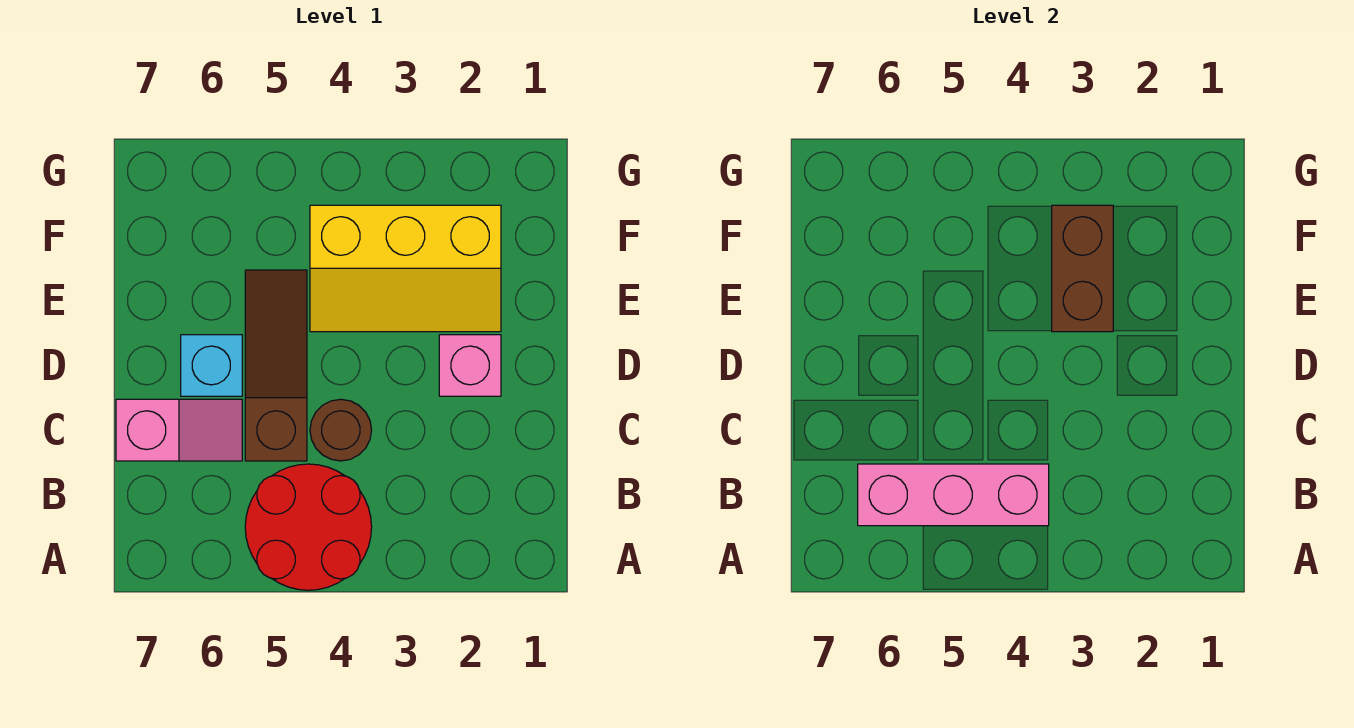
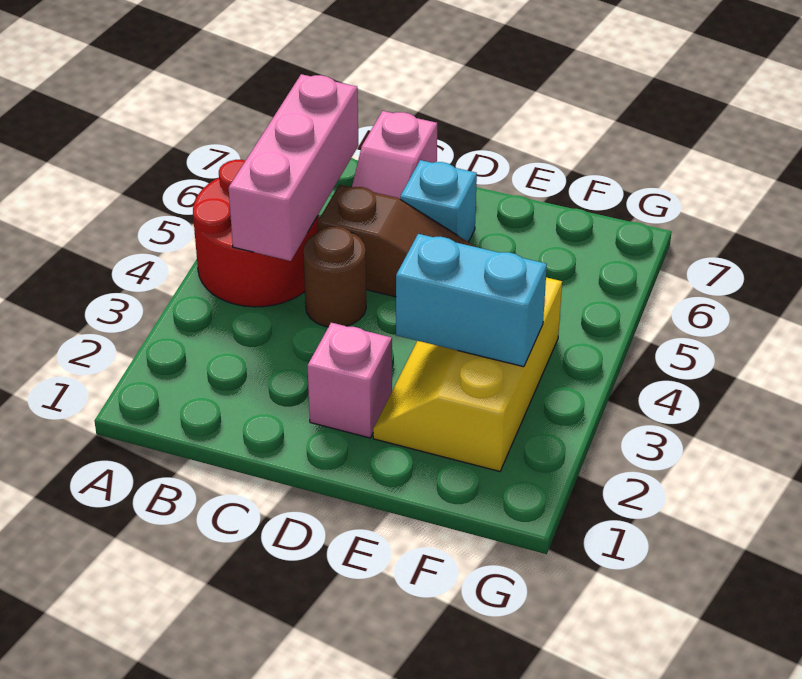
brown 1x2 brick [1052,205,1113,332] -> cyan 1x2 brick [396,234,547,367]

